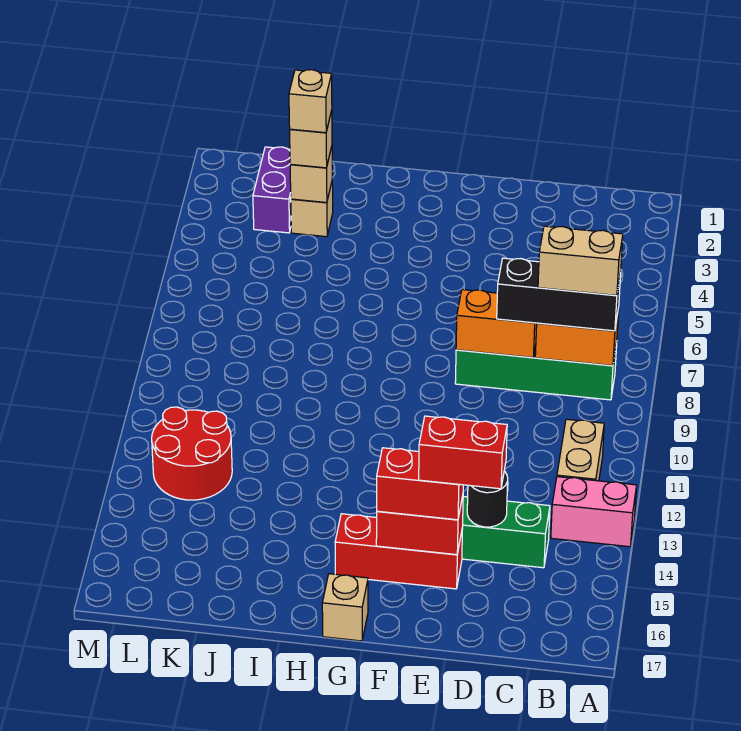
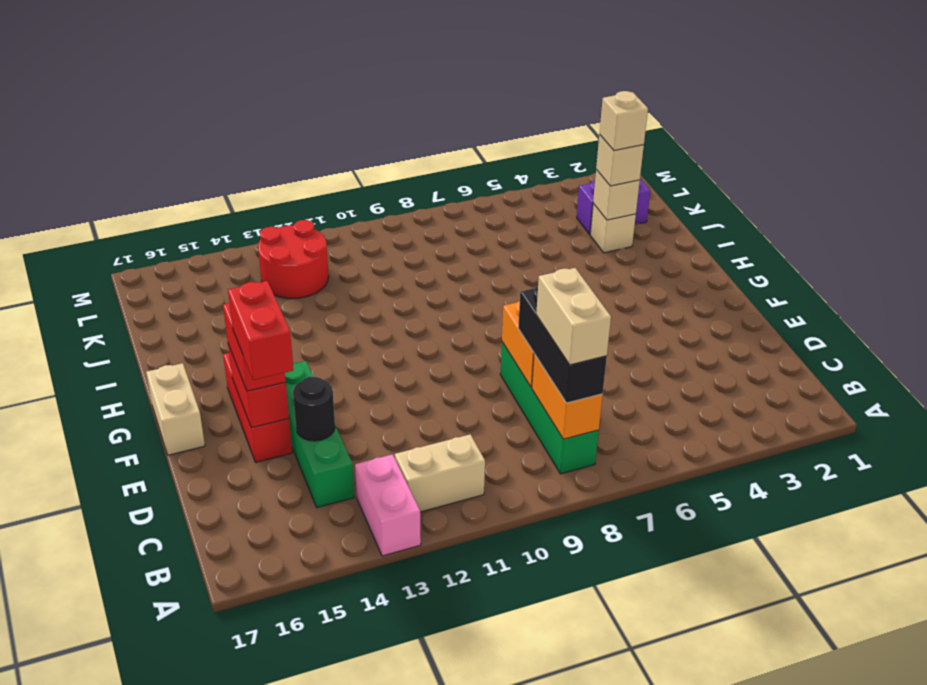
tan 1x1 brick [322,574,368,641] -> tan 1x2 brick [146,363,205,455]

